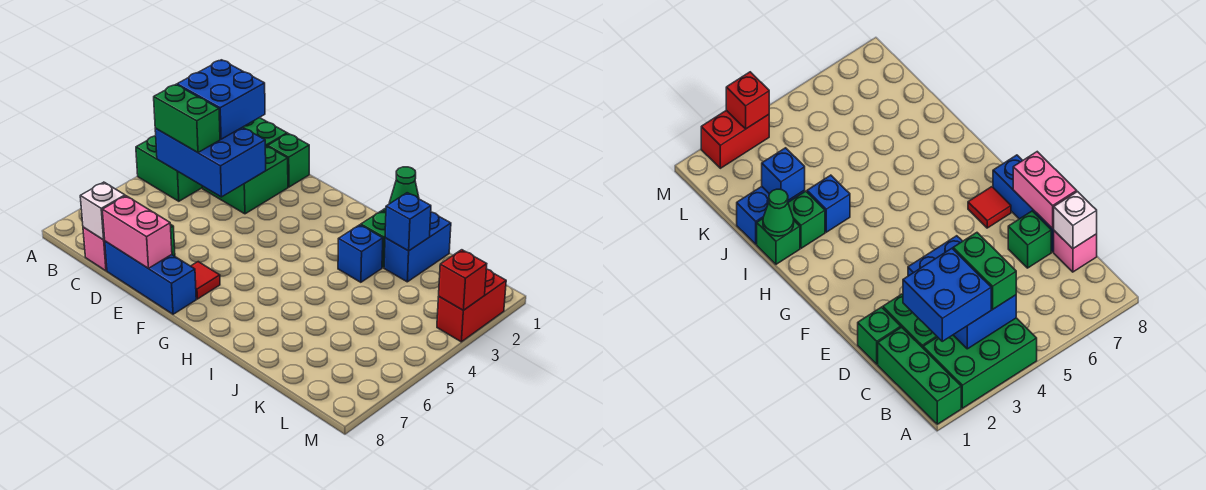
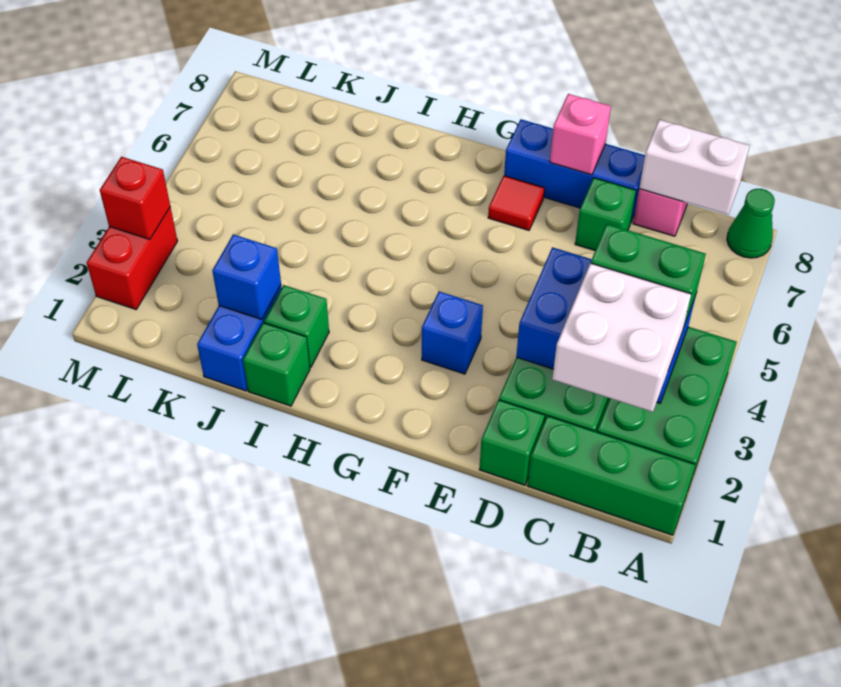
blue 2x2 brick [177,60,265,139] -> white 2x2 brick [552,263,691,412]
white 1x1 brick [80,182,125,240] -> white 1x2 brick [639,120,750,215]
pink 1x2 brick [102,196,172,269] -> pink 1x1 brick [550,94,611,175]
green 1x1 cone [389,167,419,204] -> green 1x1 cone moved to [727,189,775,258]
blue 1x1 brick [338,225,383,282] -> blue 1x1 brick moved to [422,292,483,374]

